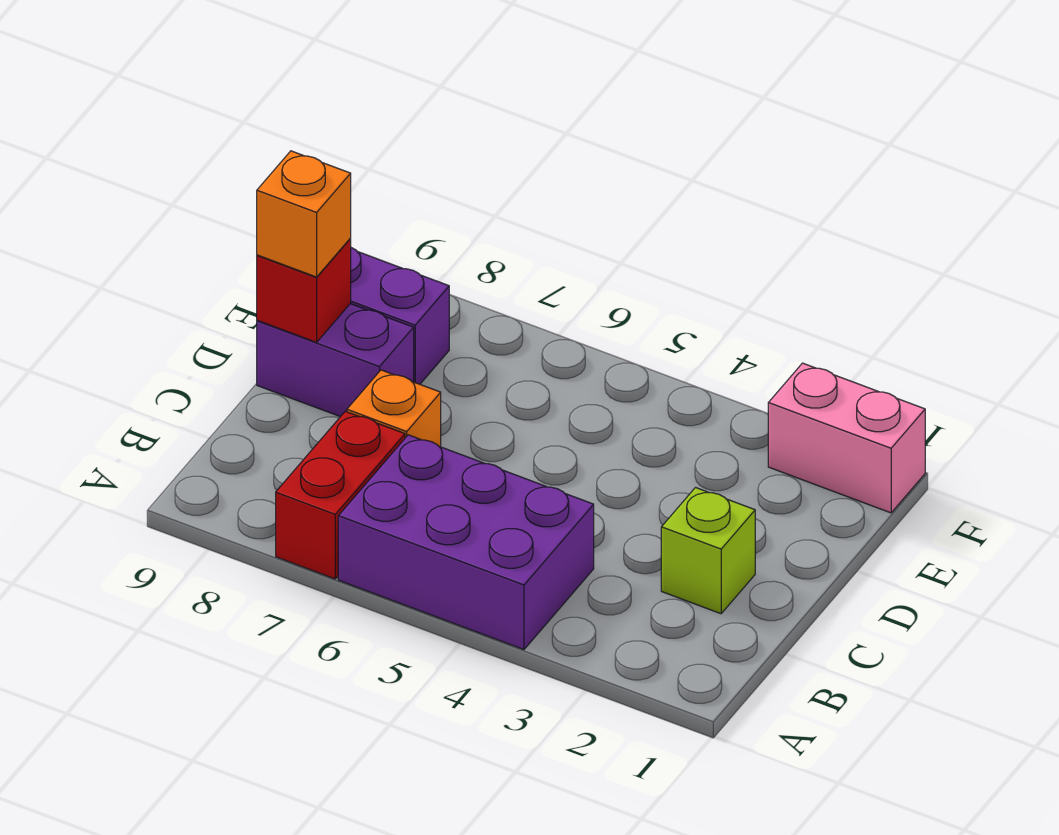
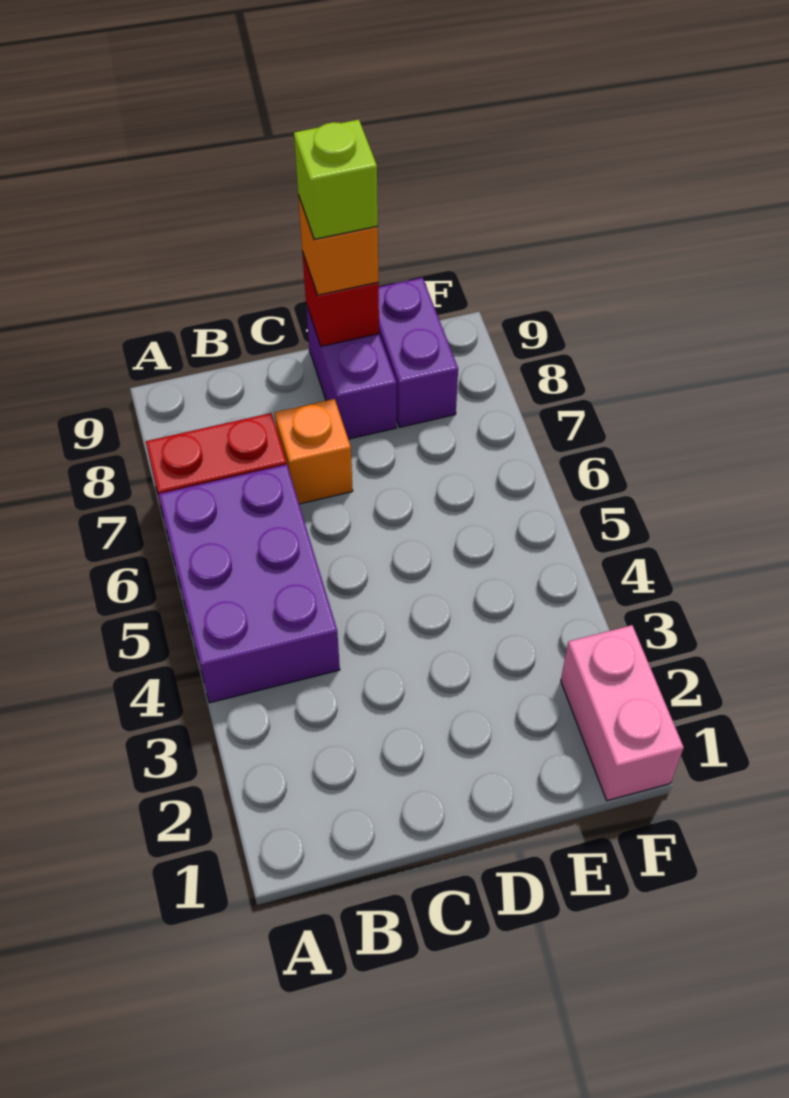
lime 1x1 brick [661,488,755,614] -> lime 1x1 brick moved to [294,120,378,240]

